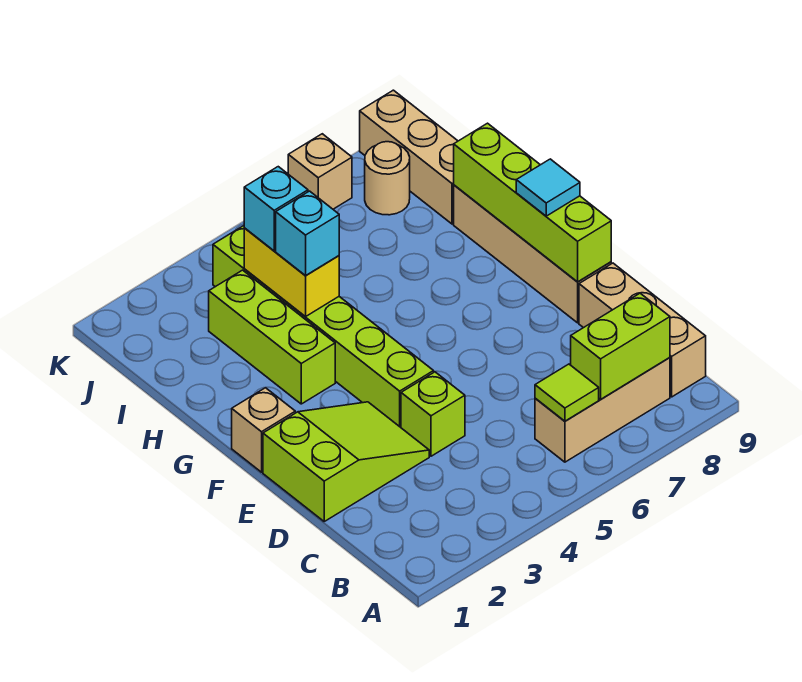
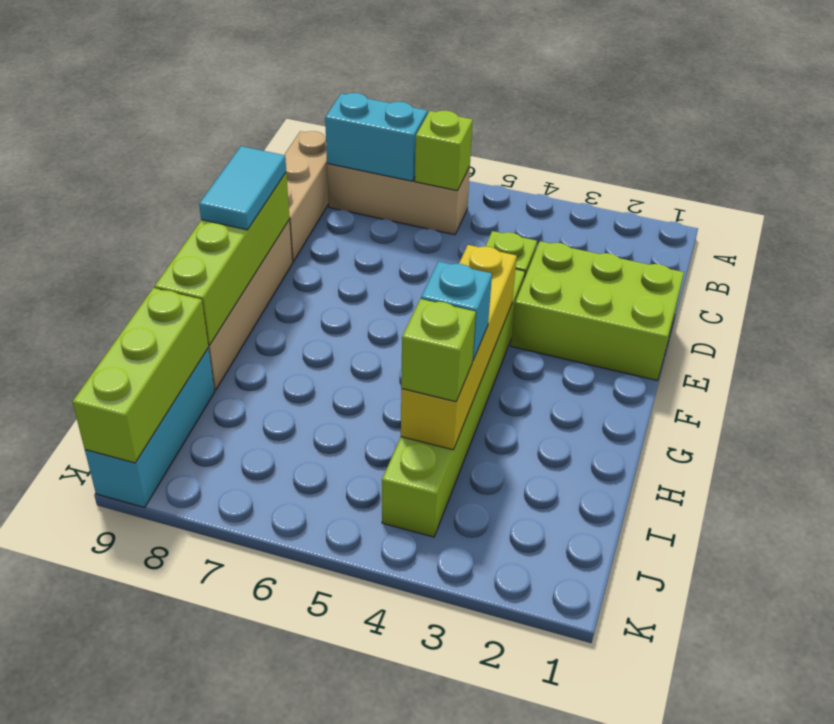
lime 1x1 tile [535,364,599,421] -> lime 1x1 brick [415,111,473,191]
lime 1x2 brick [571,293,670,399] -> cyan 1x2 brick [325,93,427,181]
lime 2x3 slope [263,402,429,521] -> lime 2x3 brick [511,241,684,381]
tan 1x1 brick [232,388,295,472] -> none
cyan 1x1 tile [516,159,580,216] -> cyan 1x2 tile [199,146,286,230]
lime 1x3 brick [209,270,335,404] -> lime 1x3 brick moved to [72,288,208,463]
yellow 1x2 brick [244,228,339,316] -> yellow 1x4 brick [401,245,517,450]
cyan 1x1 brick [244,167,308,251] -> lime 1x1 brick [401,299,476,402]
tan 1x3 brick [360,90,458,224] -> cyan 1x3 brick [85,348,215,507]
tan 1x1 round brick [365,142,410,215] -> none
tan 1x1 brick [288,134,352,209] -> none

